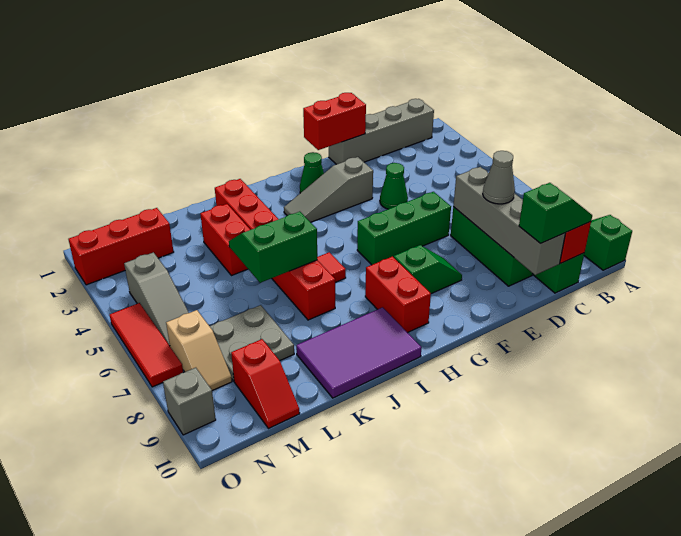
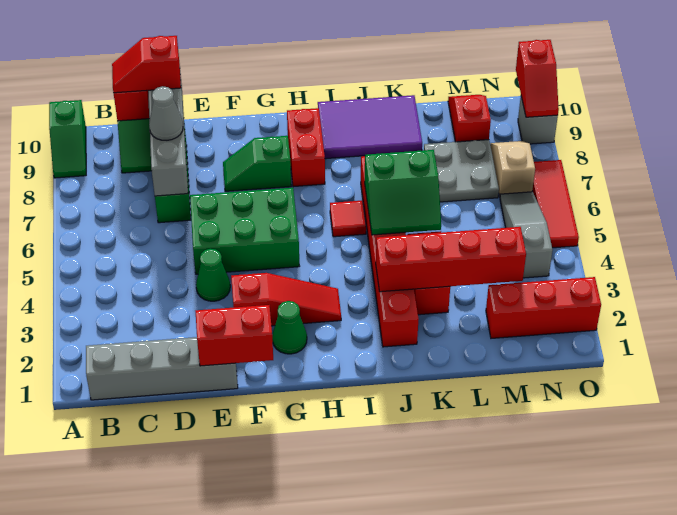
green 1x2 slope [519,183,592,244] -> red 1x2 slope [112,36,181,93]
green 1x3 brick [357,192,451,265] -> green 2x3 brick [190,188,299,274]
grey 1x3 slope [284,157,373,222] -> red 1x3 slope [231,273,341,326]
none -> red 1x4 brick [376,227,526,292]
none -> red 1x2 slope [516,40,559,117]

